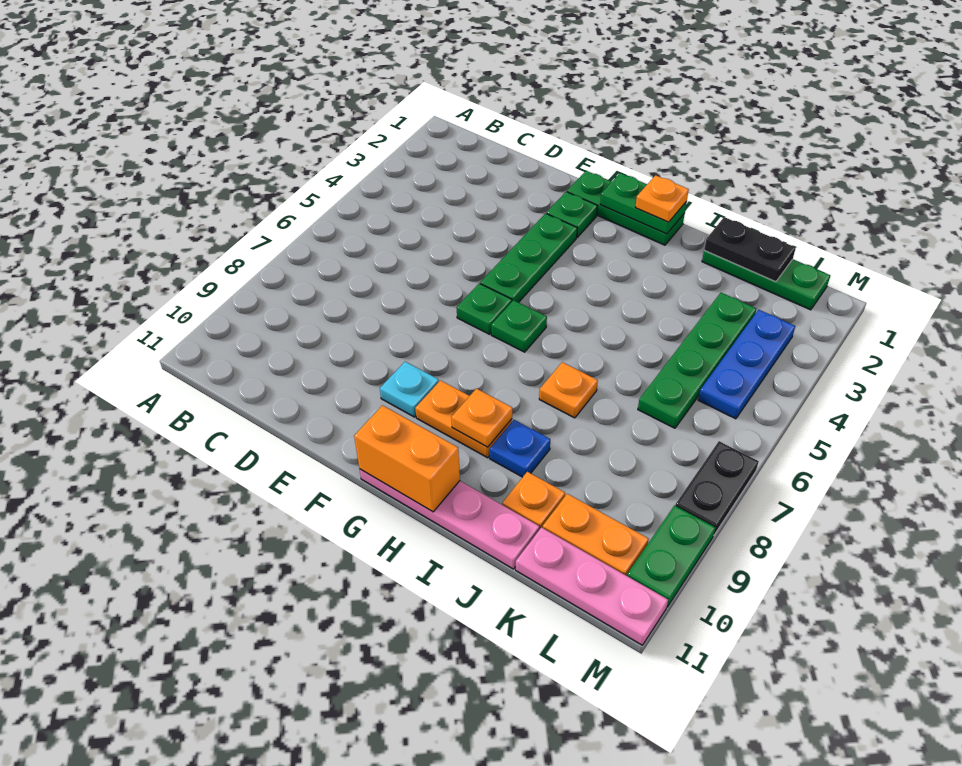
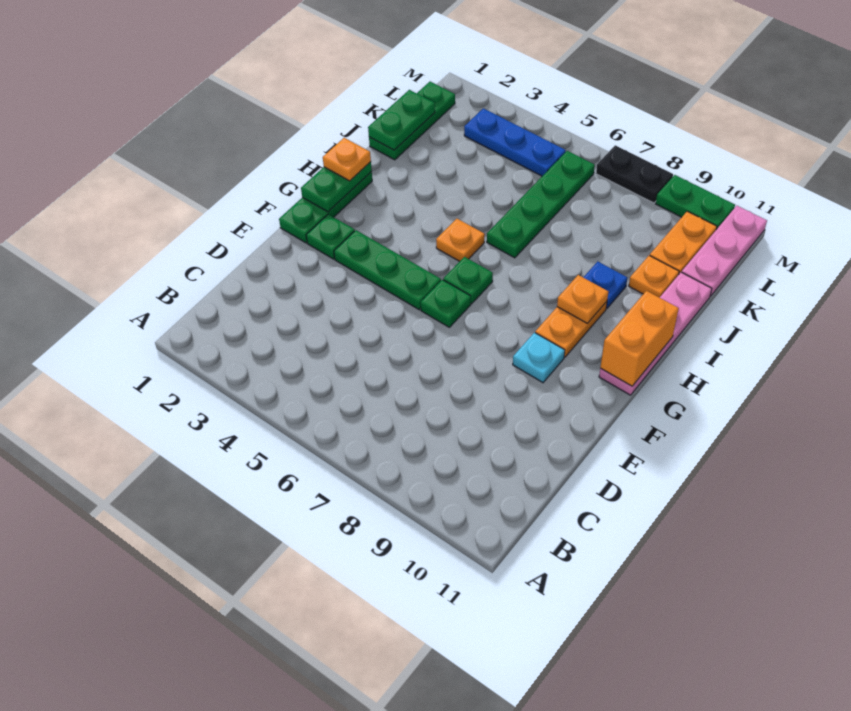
orange 1x1 plate [539,362,598,418] -> orange 1x1 plate moved to [436,219,485,261]
black 1x2 plate [704,217,796,282] -> green 1x2 plate [368,90,435,150]
green 1x4 plate [638,293,757,428] -> green 1x4 plate turned to [487,151,595,258]

